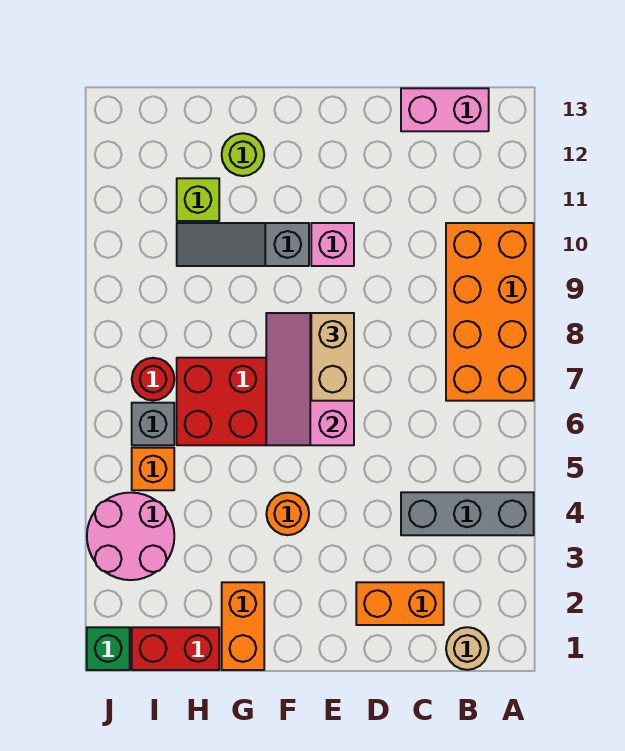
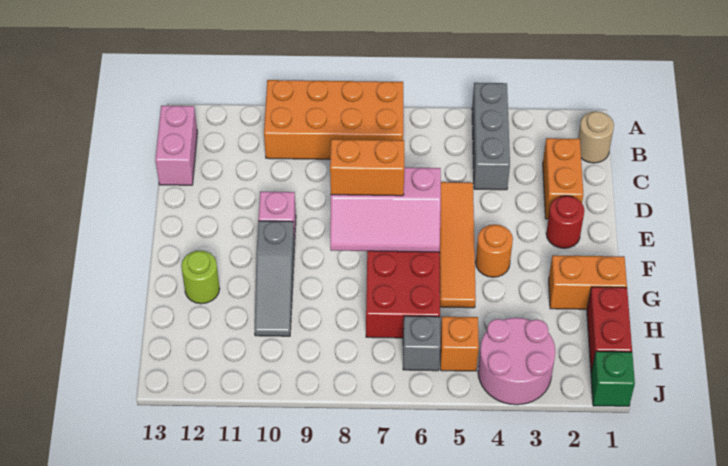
none -> orange 1x4 tile [439,182,476,308]
tan 1x2 brick [311,313,354,401] -> orange 1x2 brick [330,139,404,196]
lime 1x1 brick [177,178,219,221] -> none
red 1x1 round brick [132,358,174,400] -> red 1x1 round brick moved to [546,196,584,248]

